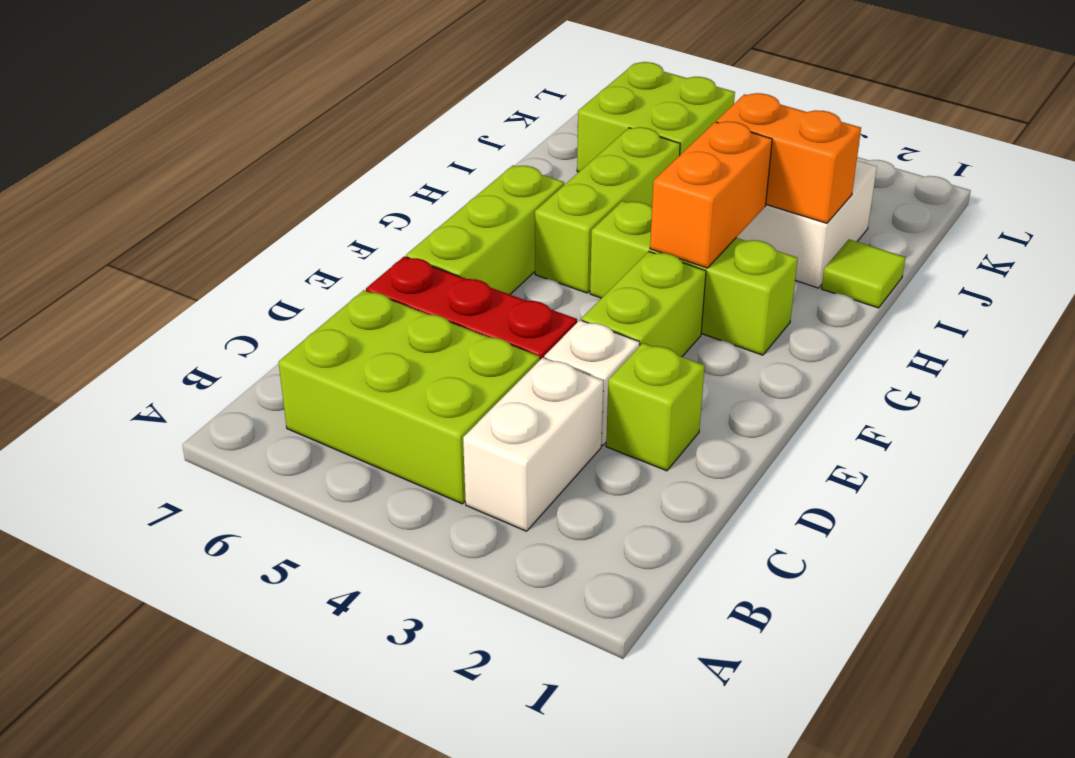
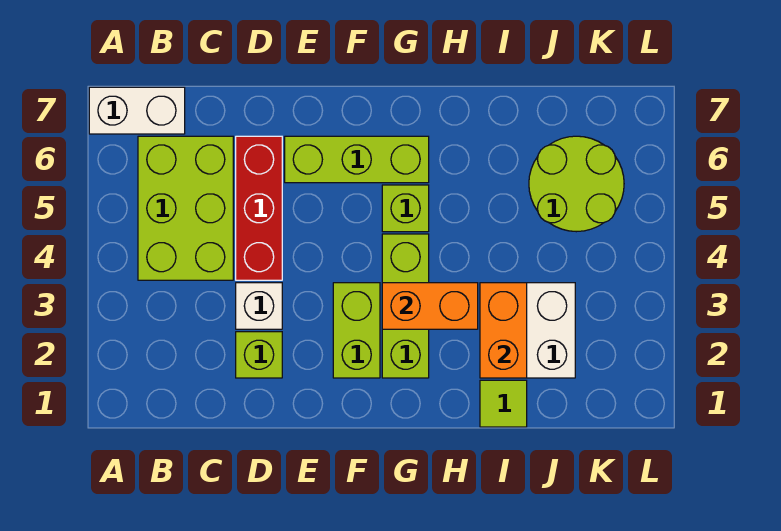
white 1x2 brick [463,358,603,531] -> white 1x2 brick moved to [89,87,185,134]
lime 1x2 brick [582,251,706,357] -> lime 1x2 brick turned to [333,283,380,378]
lime 1x3 brick [535,127,680,293] -> lime 1x1 brick [382,185,429,232]
lime 2x2 brick [577,62,735,172] -> lime 2x2 round brick [529,136,624,232]

